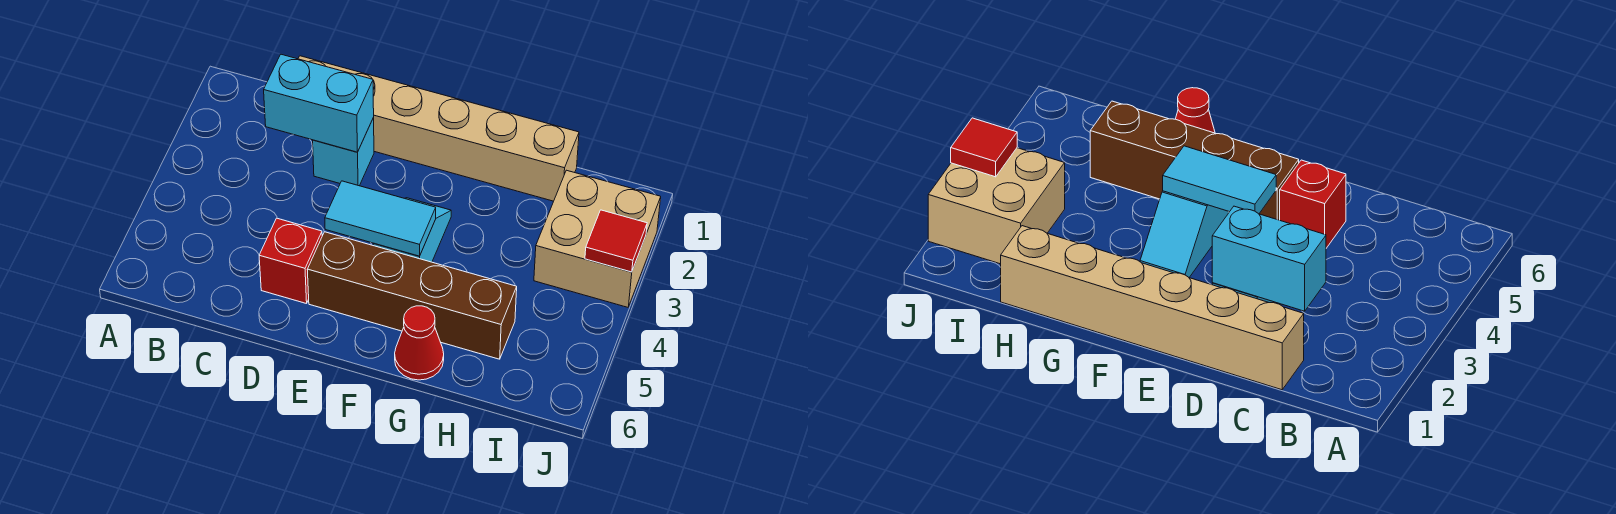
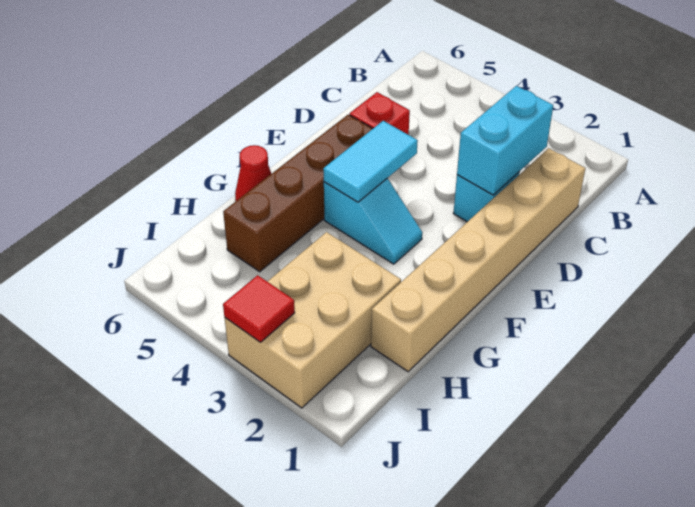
tan 2x2 brick [534,170,661,307] -> tan 2x3 brick [225,232,401,408]

